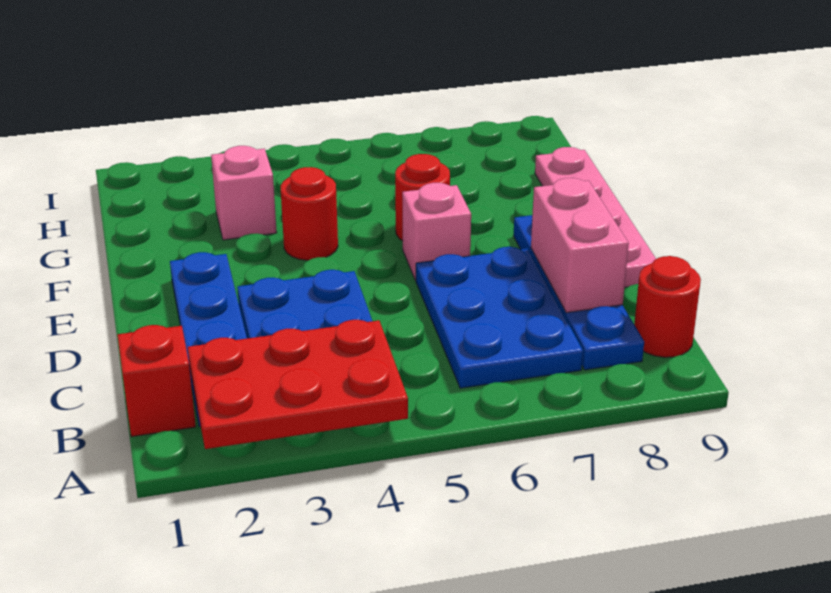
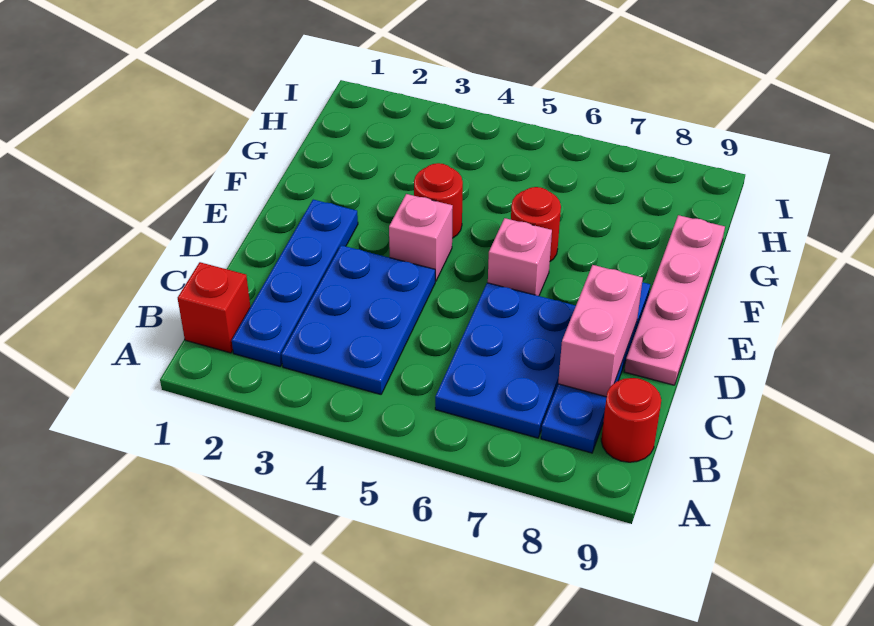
red 2x3 plate [188,320,408,449] -> none
pink 1x1 brick [211,146,277,240] -> pink 1x1 brick moved to [389,194,453,281]

